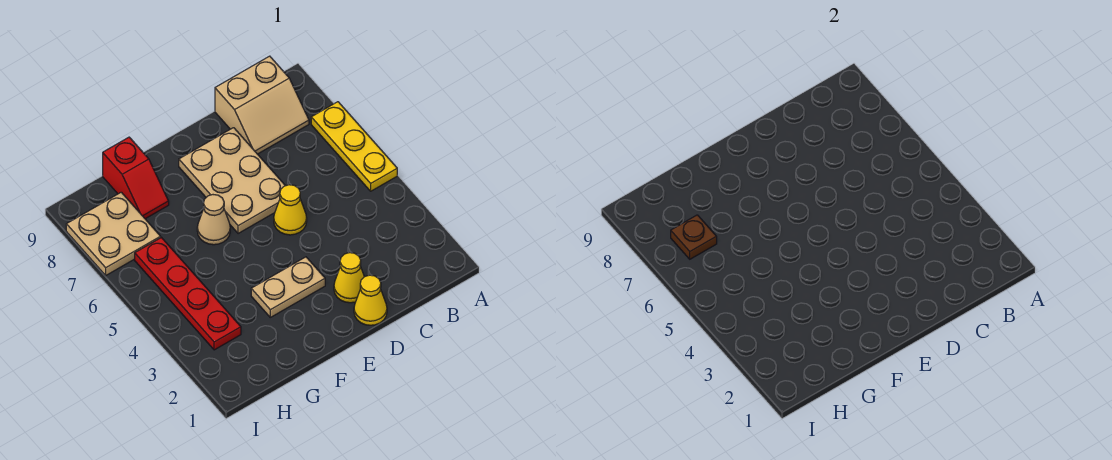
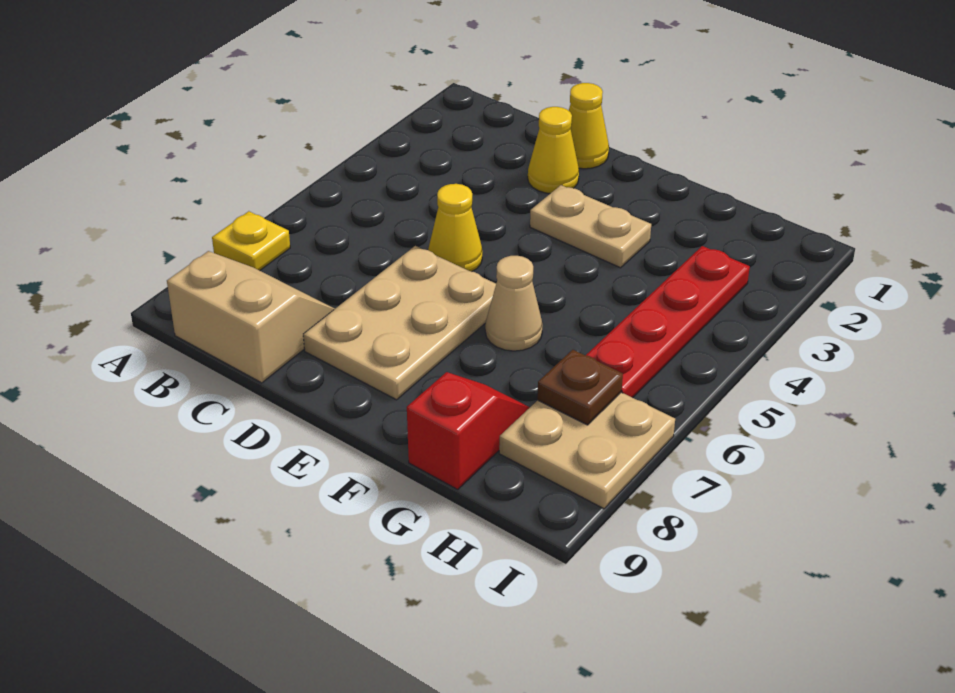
yellow 1x3 plate [311,102,397,191] -> yellow 1x1 plate [212,211,290,271]

